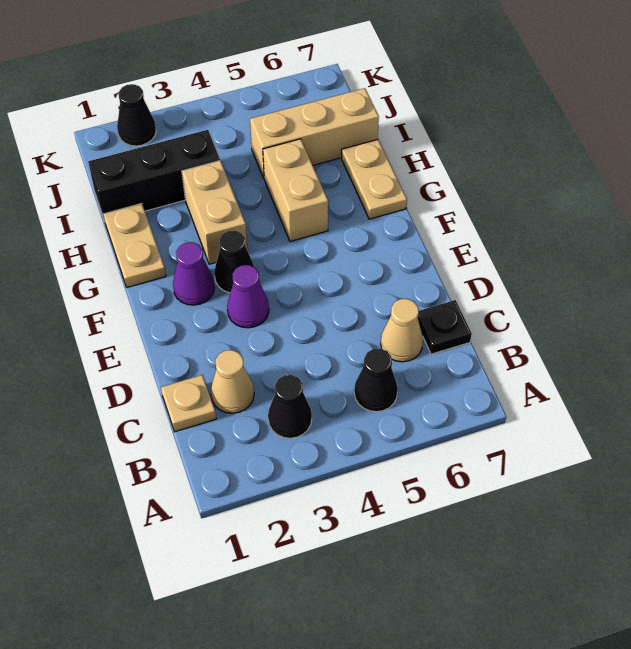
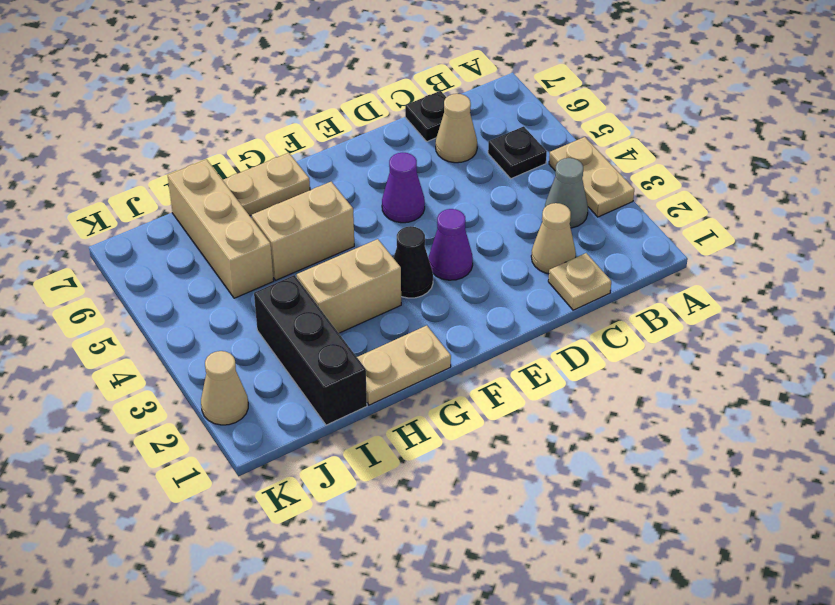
none -> tan 1x2 plate [549,137,634,217]
black 1x1 cone [268,375,312,438] -> grey 1x1 cone [545,158,588,228]
black 1x1 cone [354,348,398,412] -> black 1x1 plate [488,126,547,179]
purple 1x1 cone [173,242,215,305] -> purple 1x1 cone moved to [382,153,425,223]
black 1x1 cone [117,84,156,146] -> tan 1x1 cone [201,351,248,425]

